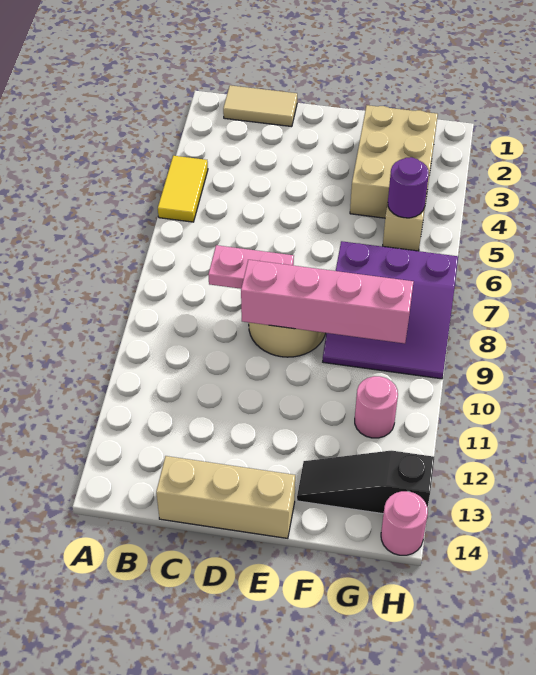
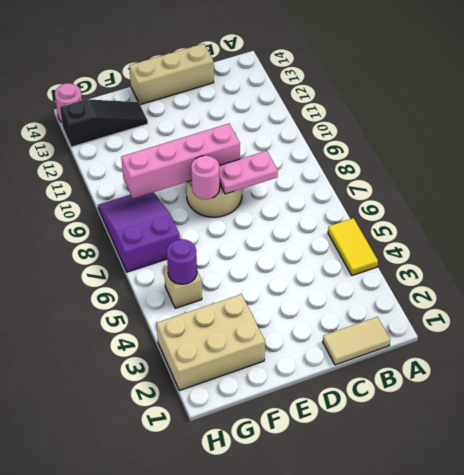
tan 2x3 brick [350,105,438,218] -> tan 2x3 brick turned to [157,294,265,390]
purple 3x3 slope [323,241,458,379] -> purple 2x3 slope [98,192,180,272]
pink 1x1 round brick [355,376,398,438] -> pink 1x1 round brick moved to [191,156,220,199]

